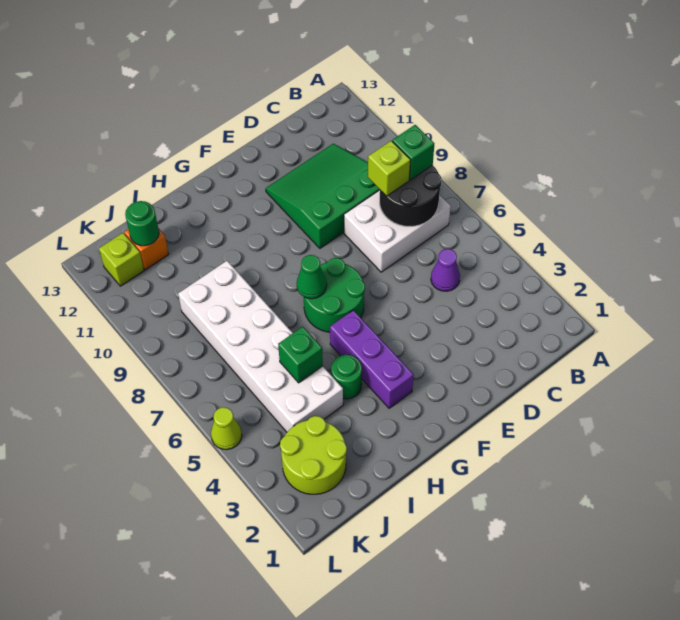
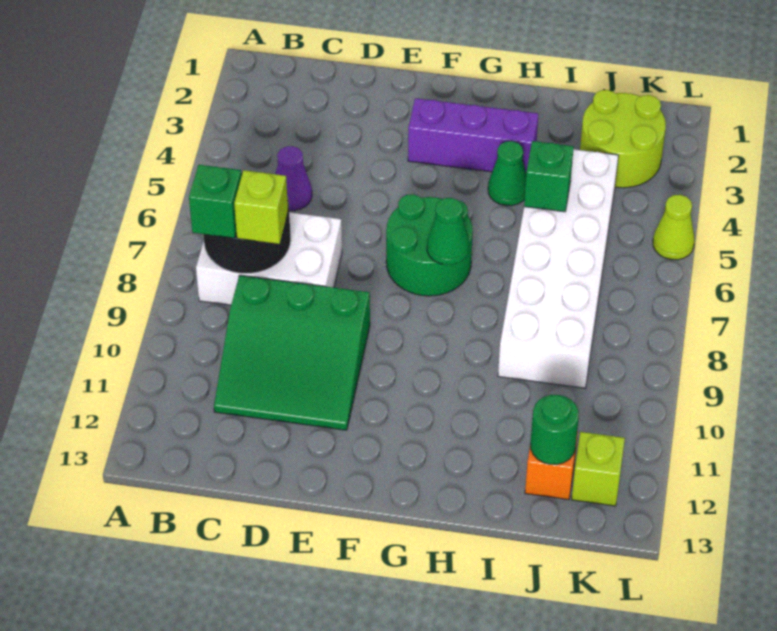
purple 1x3 brick [330,310,414,408] -> purple 1x3 brick turned to [408,98,538,172]
green 1x1 round brick [331,355,362,399] -> green 1x1 cone [488,141,526,206]

